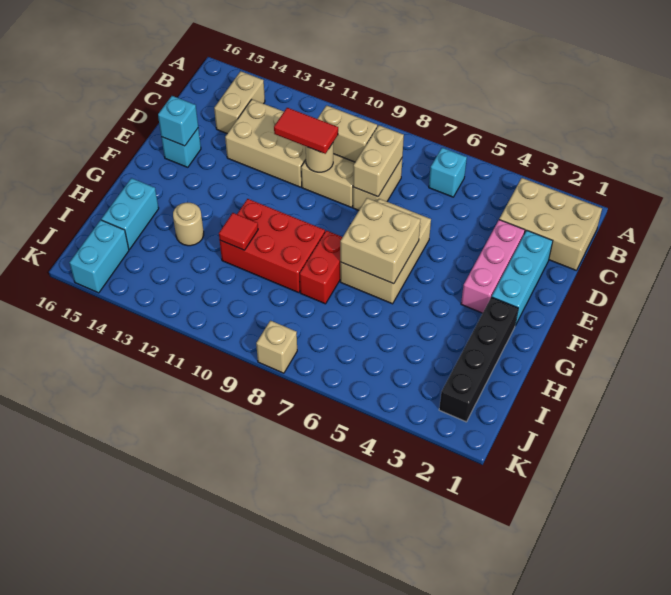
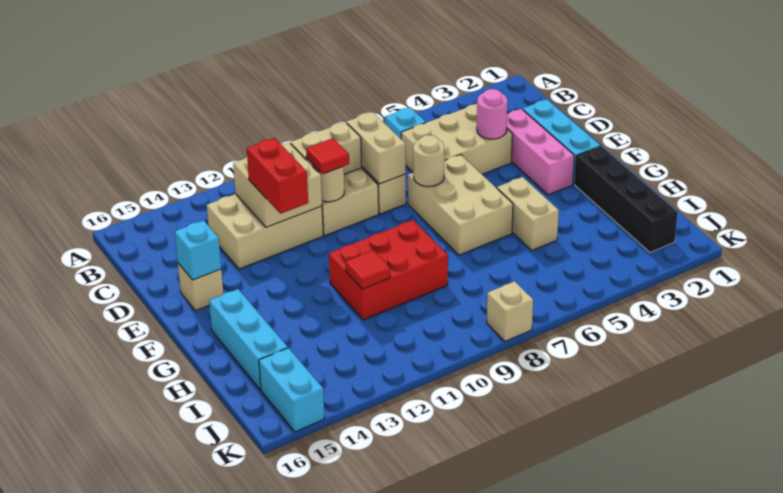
tan 2x3 brick [499,178,602,270] -> tan 2x3 brick moved to [401,104,512,174]
tan 1x2 brick [214,71,265,133] -> tan 1x2 brick moved to [497,177,559,250]
none -> pink 1x1 round brick [477,89,507,139]
red 1x2 tile [274,108,338,154] -> red 1x1 tile [306,138,349,174]
cyan 1x1 brick [161,128,201,167] -> tan 1x1 brick [178,263,223,311]
tan 2x2 brick [340,198,421,284] -> tan 2x2 brick moved to [233,143,322,227]
red 1x2 brick [300,230,342,304] -> red 1x2 brick moved to [247,138,308,214]
tan 1x1 round brick [173,203,204,246] -> tan 1x1 round brick moved to [413,135,444,187]
cyan 1x2 brick [101,178,159,249] -> cyan 1x3 brick [209,289,288,390]

